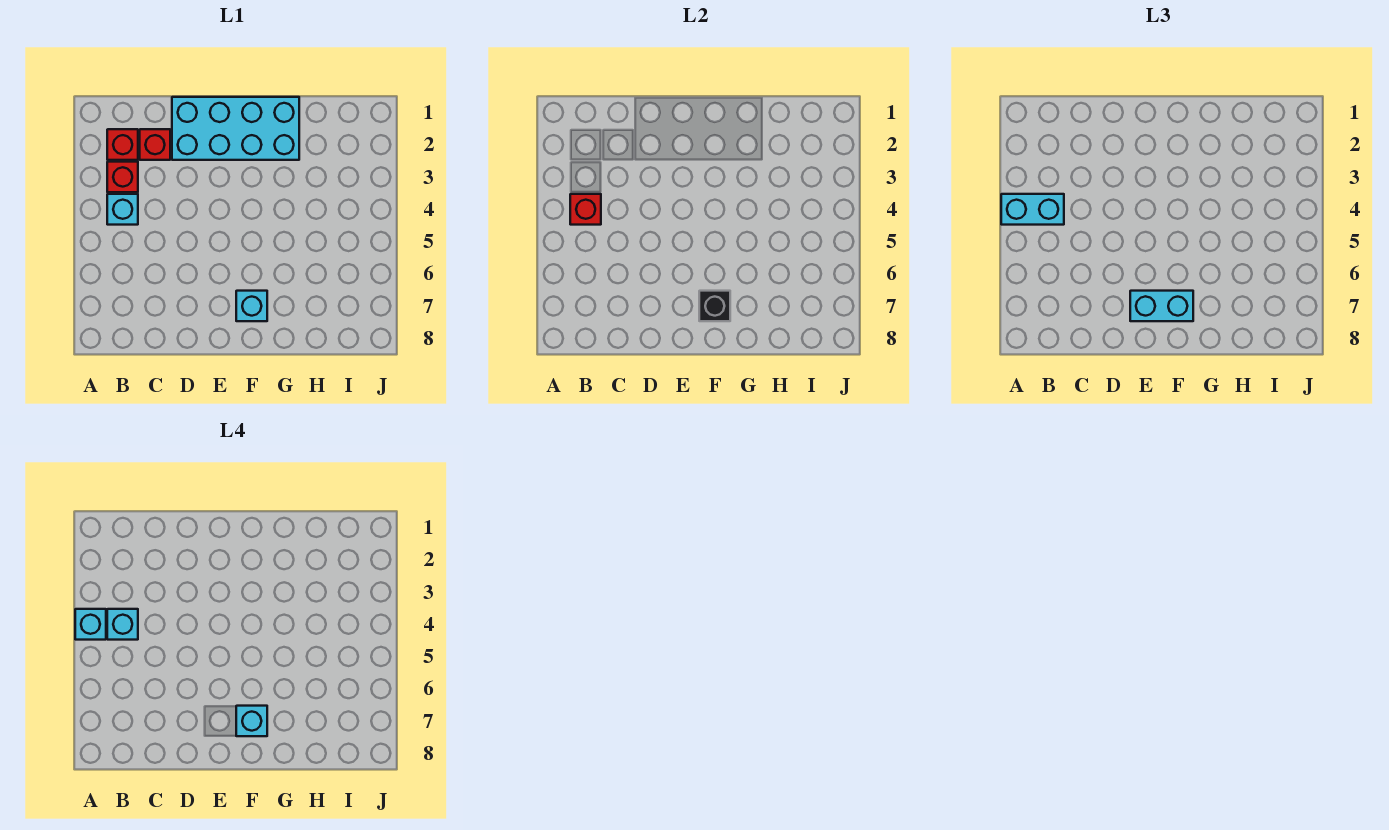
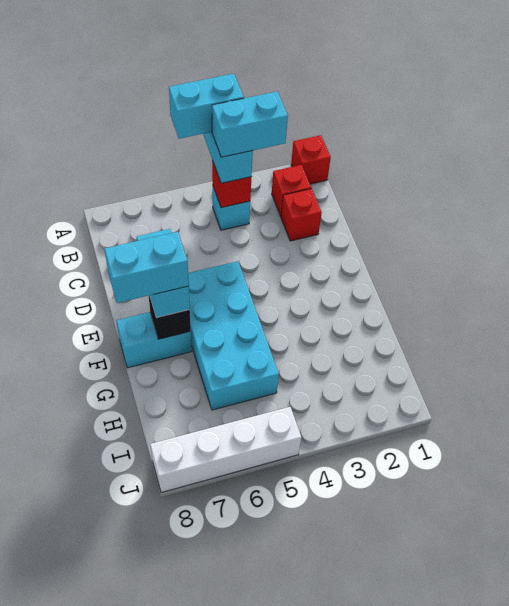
cyan 1x1 brick [75,609,106,640] -> cyan 1x2 brick [169,74,244,139]
red 1x1 brick [107,162,138,192] -> red 1x1 brick moved to [291,135,331,184]
cyan 1x1 brick [107,609,138,640] -> cyan 1x2 brick [212,92,288,157]
cyan 2x4 brick [172,97,299,160] -> cyan 2x4 brick moved to [188,261,279,410]
cyan 1x1 brick [236,291,267,321] -> cyan 1x2 brick [116,312,192,368]
cyan 1x1 brick [236,706,267,736] -> cyan 1x2 brick [105,232,189,303]
none -> white 1x4 brick [150,407,301,493]

